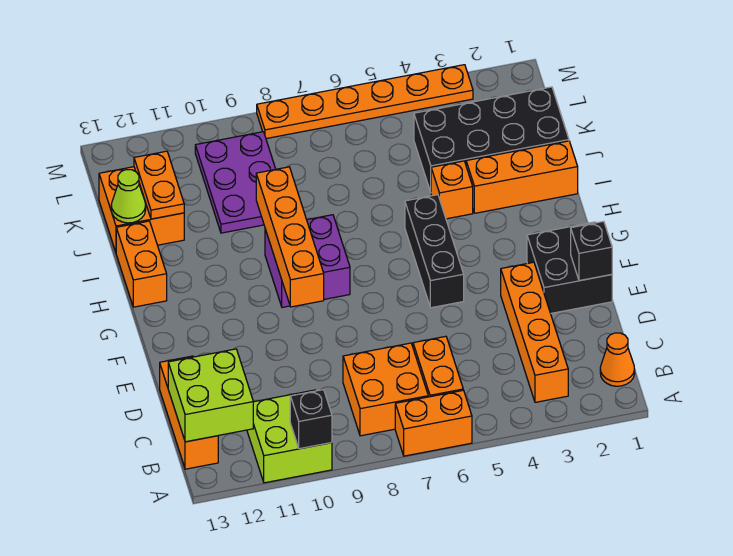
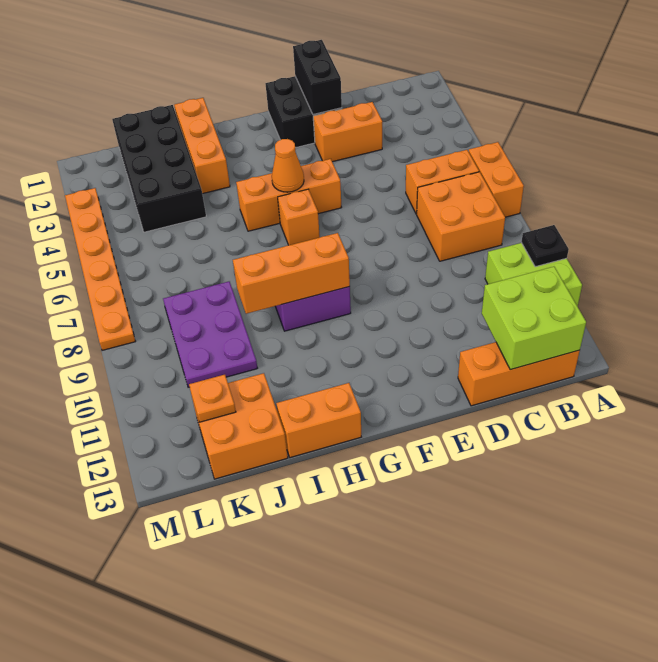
black 1x1 brick [290,390,332,449] -> black 1x1 plate [521,225,569,267]
orange 1x1 cone [600,333,635,386] -> orange 1x1 cone moved to [272,139,304,192]
orange 1x4 brick [501,262,568,402] -> orange 1x2 brick [313,102,382,162]
black 1x1 brick [571,222,612,281] -> black 1x2 brick [293,40,342,115]
black 1x3 brick [405,195,464,308] -> orange 1x3 brick [236,159,342,231]
orange 1x4 brick [256,167,324,307] -> orange 1x3 brick [233,233,350,314]
orange 1x1 brick [431,161,473,219] -> orange 1x1 brick moved to [278,189,320,245]
purple 2x3 plate [195,132,275,233] -> purple 2x3 plate turned to [163,282,257,387]
orange 1x2 plate [134,151,184,219] -> orange 1x1 plate [189,375,236,422]
lime 1x1 cone [111,170,146,223] -> none

